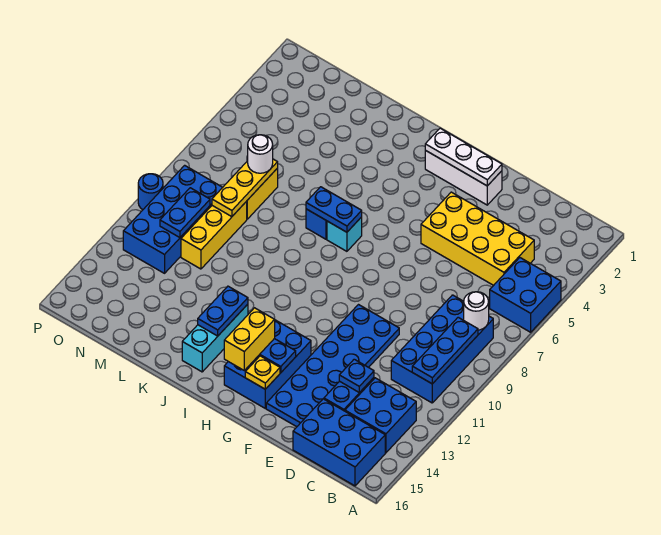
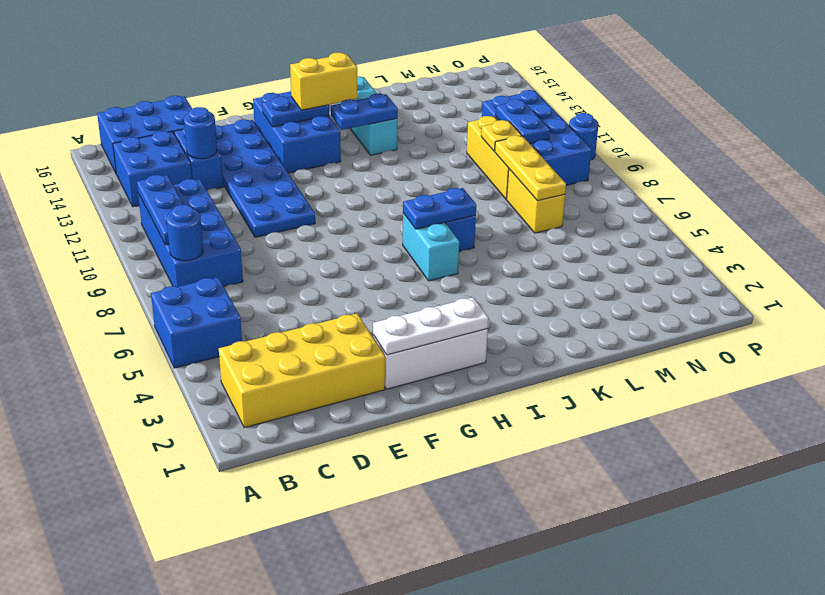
white 1x1 round brick [464,292,489,330] -> blue 1x1 round brick [166,205,203,261]
yellow 2x4 brick [421,192,534,285] -> yellow 2x4 brick moved to [219,313,385,428]
blue 1x1 plate [339,359,374,393] -> blue 1x1 round brick [184,107,217,159]
yellow 1x1 plate [245,356,280,389] -> yellow 1x1 plate moved to [481,120,522,151]
yellow 1x2 brick [224,308,275,370] -> yellow 1x2 brick turned to [290,53,358,110]
cyan 1x1 brick [327,217,362,251] -> cyan 1x2 brick [403,213,459,281]
blue 1x2 plate [198,286,248,336] -> blue 1x2 plate turned to [331,93,398,130]
white 1x1 round brick [248,135,273,173] -> none

